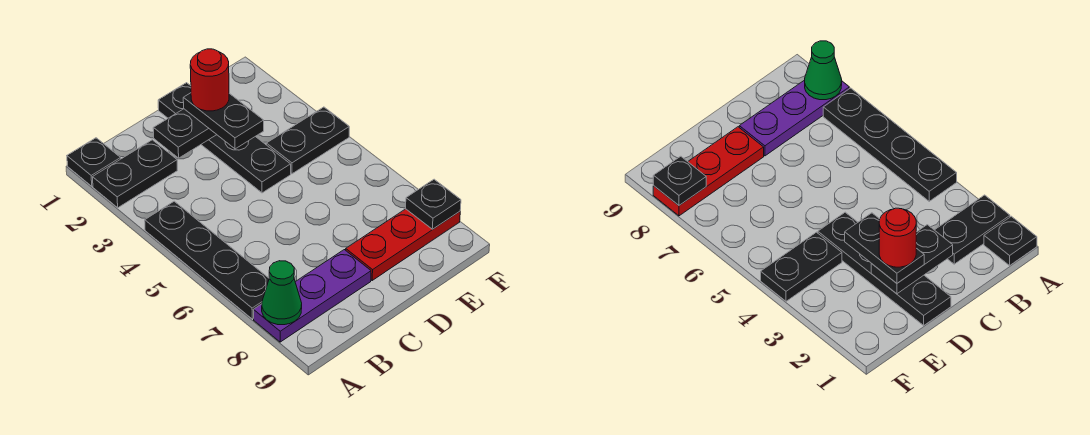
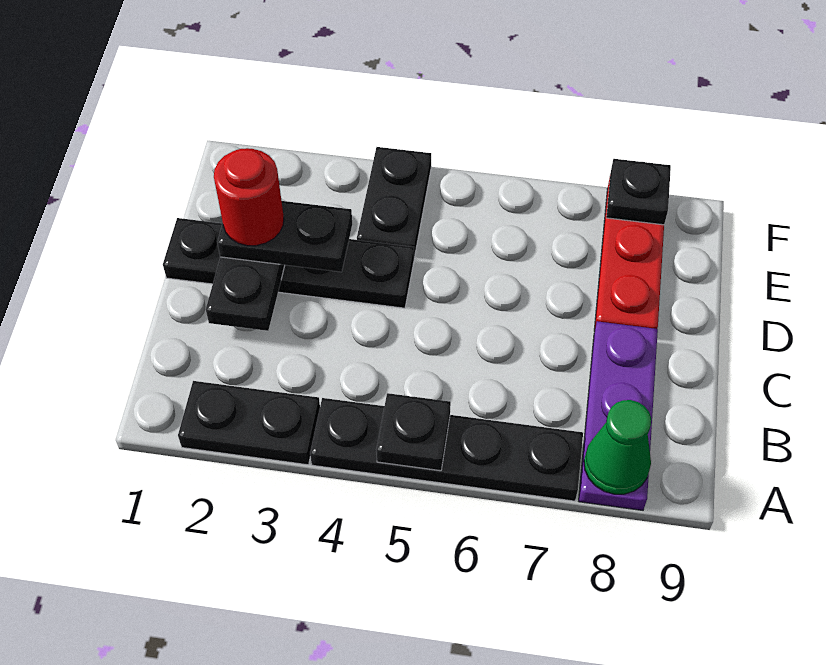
black 1x1 plate [67,138,121,186] -> black 1x1 plate moved to [376,393,451,471]
black 1x2 plate [93,140,177,208] -> black 1x2 plate turned to [178,381,320,465]

